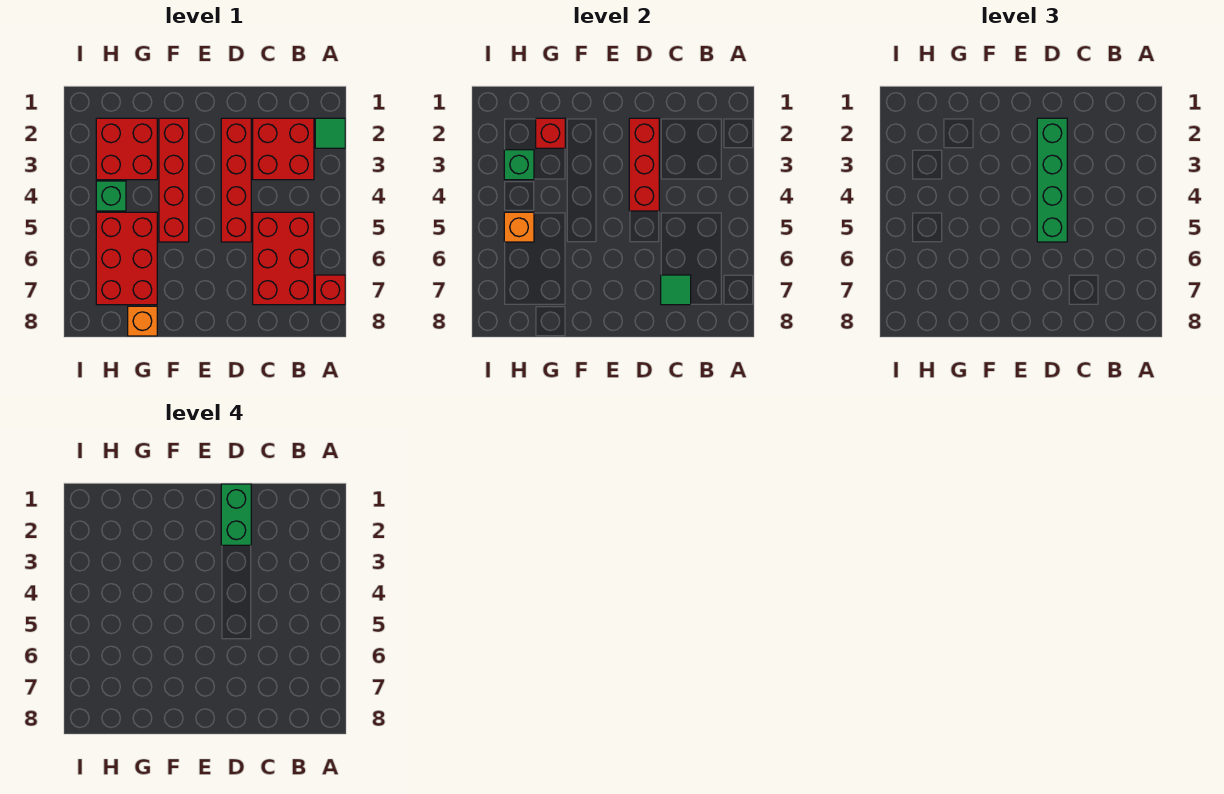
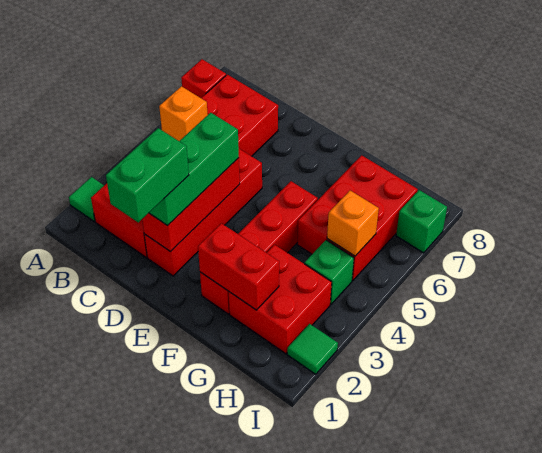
green 1x1 tile [661,275,691,305] -> green 1x1 tile moved to [287,324,338,374]
green 1x4 brick [1037,118,1067,242] -> green 1x3 brick [149,113,239,226]
red 1x1 brick [536,118,565,148] -> red 1x2 brick [198,223,279,310]
orange 1x1 brick [128,306,157,336] -> orange 1x1 brick moved to [159,86,208,141]
green 1x1 brick [504,150,534,180] -> green 1x1 brick moved to [396,190,447,253]

